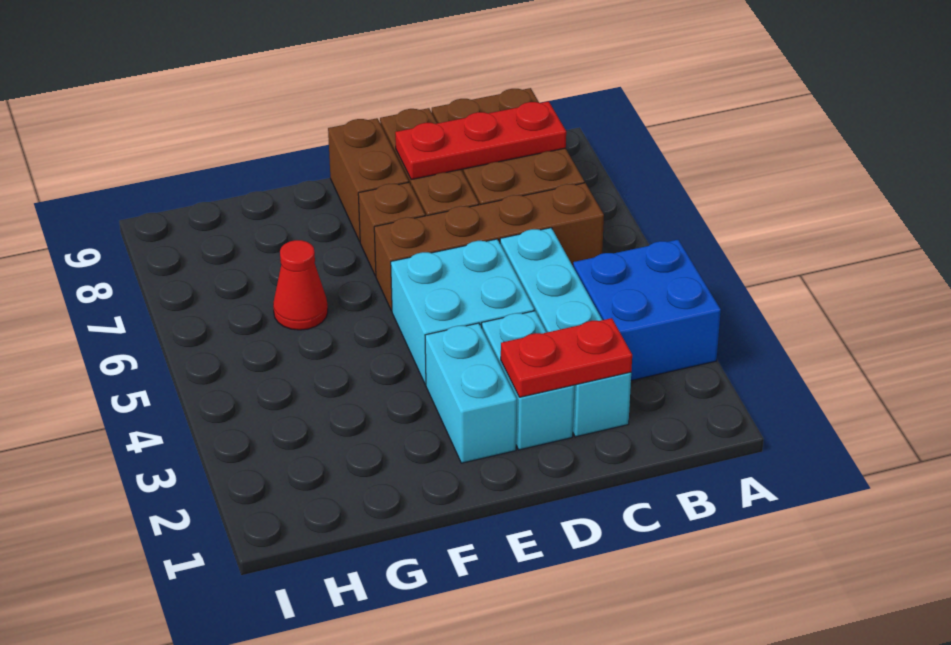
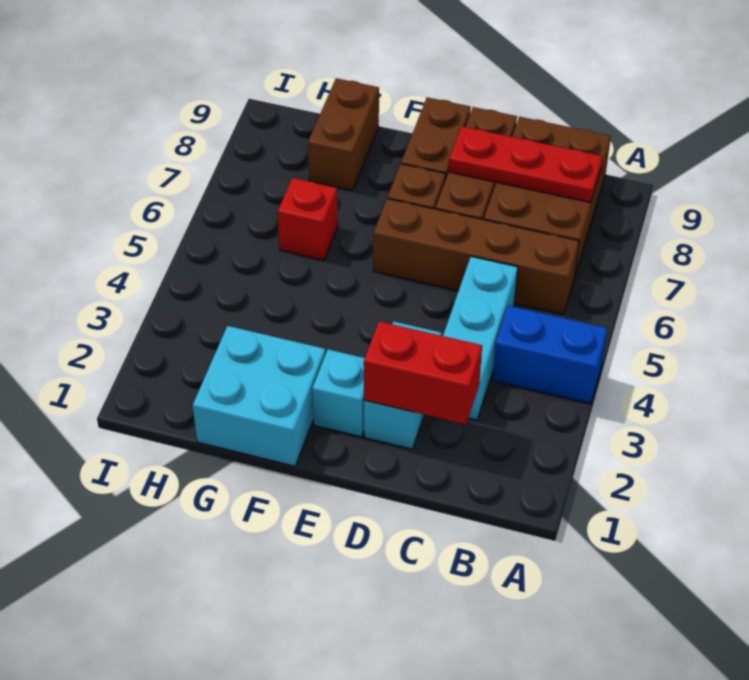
blue 2x2 brick [573,240,721,380] -> blue 1x2 brick [493,306,607,404]
cyan 1x4 brick [500,228,631,437] -> cyan 1x3 brick [443,256,518,420]
red 1x2 plate [501,318,632,397] -> red 1x2 brick [364,321,482,424]
cyan 2x2 brick [391,239,534,385] -> cyan 2x2 brick moved to [193,326,325,466]
cyan 1x2 brick [425,323,517,463] -> cyan 1x1 brick [312,349,365,437]
red 1x1 cone [273,240,328,330] -> red 1x1 brick [278,178,338,260]
none -> brown 1x2 brick [308,78,379,191]

